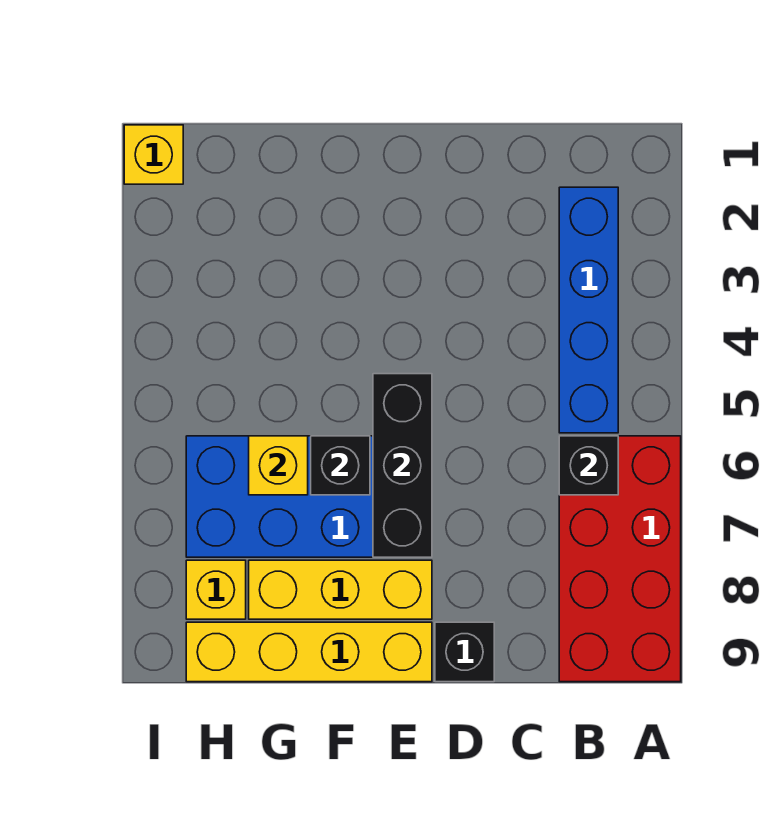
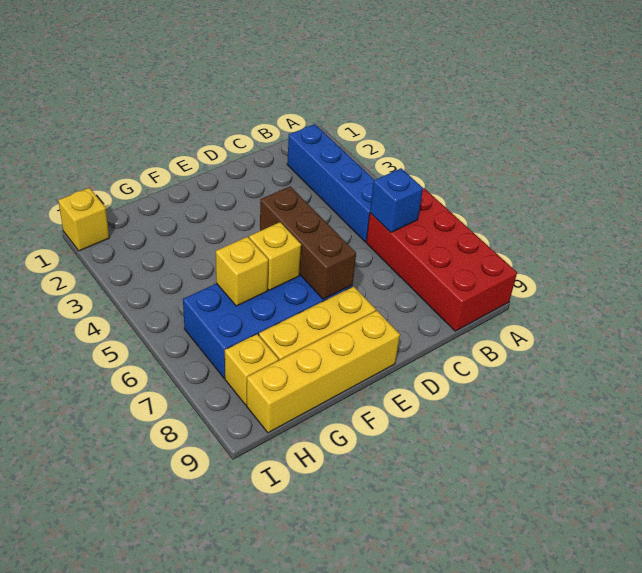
black 1x1 brick [559,436,618,495] -> blue 1x1 brick [370,168,423,232]
black 1x1 brick [435,622,494,682] -> none
black 1x3 brick [373,374,432,557] -> brown 1x3 brick [260,186,356,299]
black 1x1 brick [311,436,370,495] -> yellow 1x1 brick [249,222,301,290]

